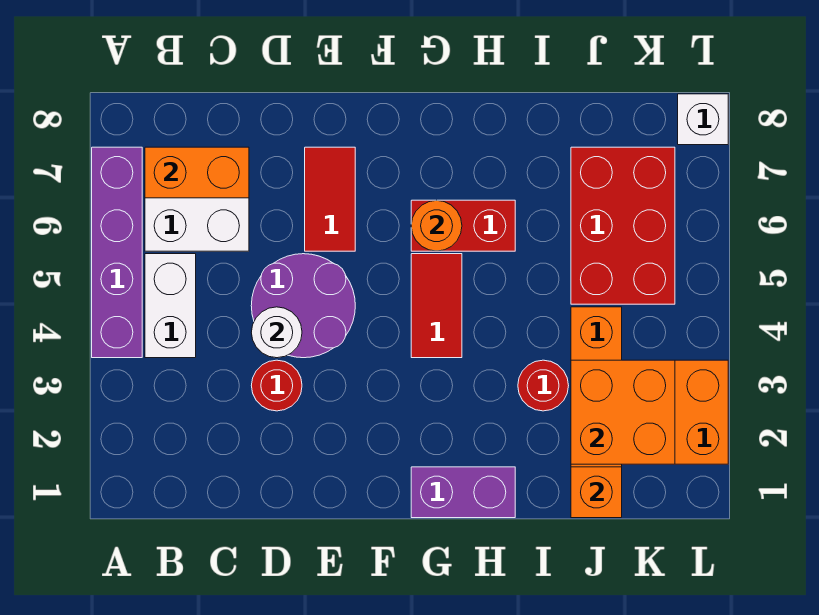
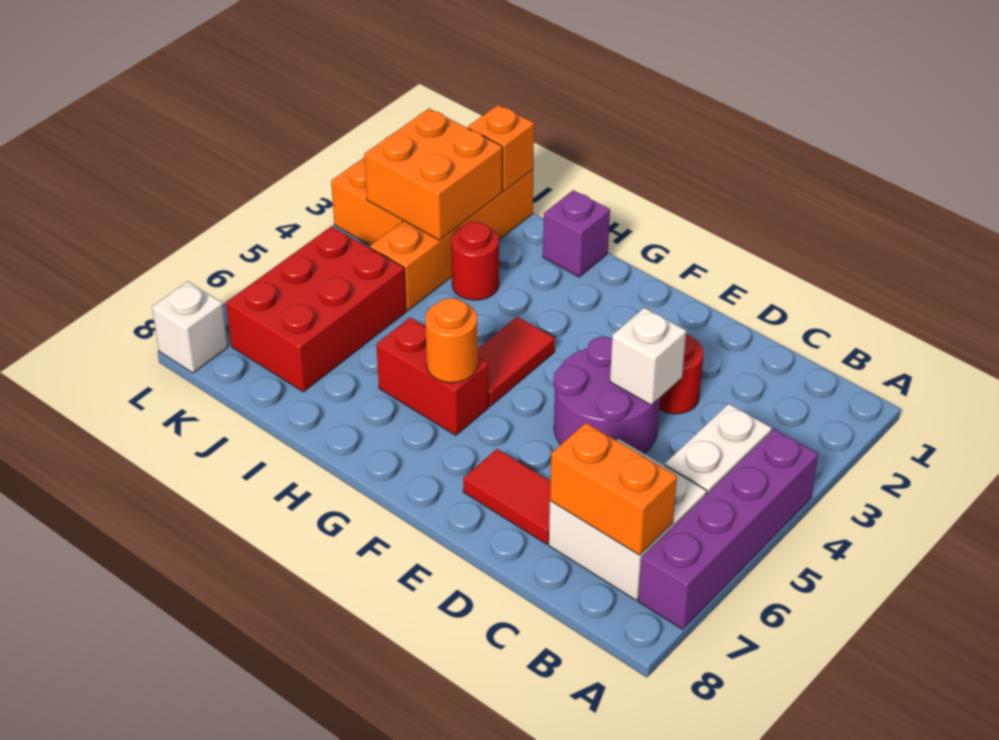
white 1x1 round brick [251,307,302,358] -> white 1x1 brick [610,308,686,405]
red 1x2 tile [305,147,355,251] -> red 1x2 tile turned to [463,449,550,544]
purple 1x2 brick [411,467,515,518] -> purple 1x1 brick [543,190,610,277]

